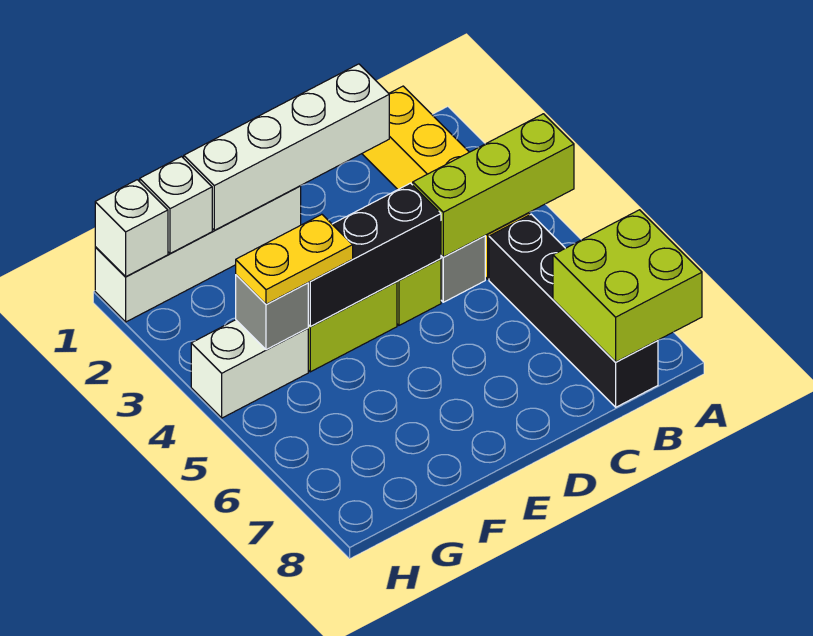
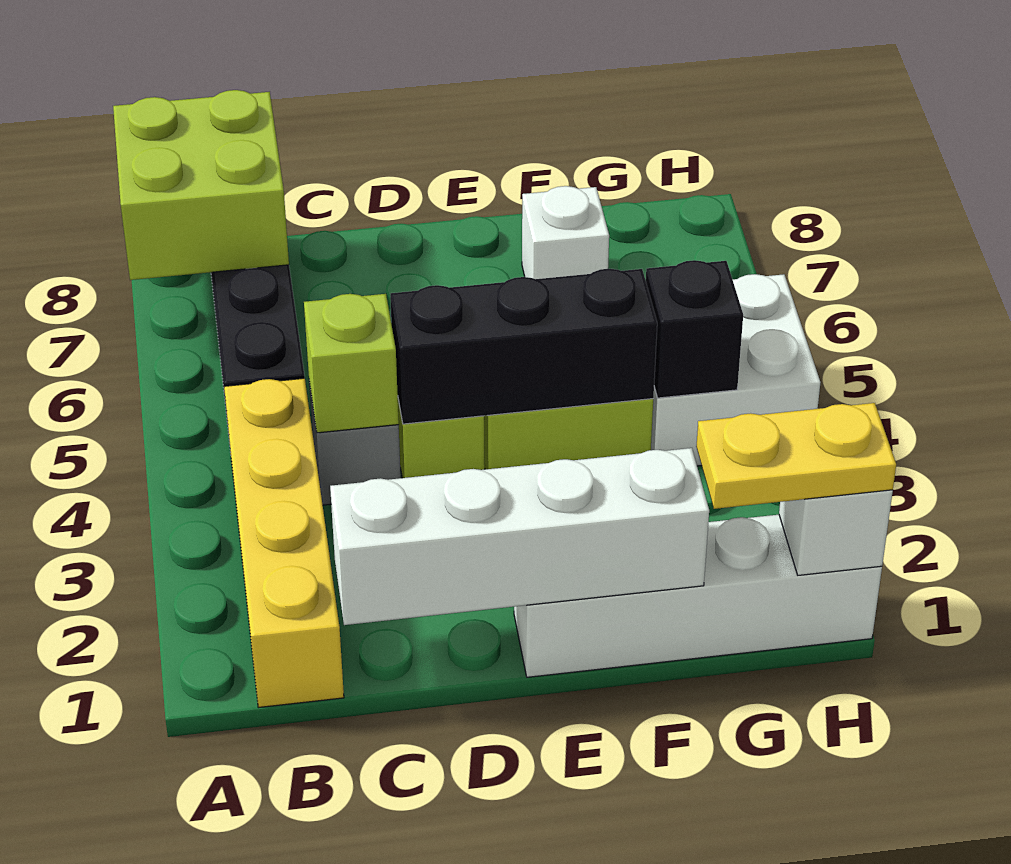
lime 1x3 brick [413,114,574,257] -> lime 1x1 brick [304,294,399,433]
yellow 1x2 plate [236,214,353,304] -> yellow 1x2 plate moved to [696,403,896,509]
white 1x1 brick [140,157,212,254] -> white 1x1 brick moved to [522,186,609,279]
white 1x2 brick [191,320,308,418] -> white 2x2 brick [651,274,820,466]
grey 1x1 brick [236,275,308,350] -> black 1x1 brick [646,260,743,398]

